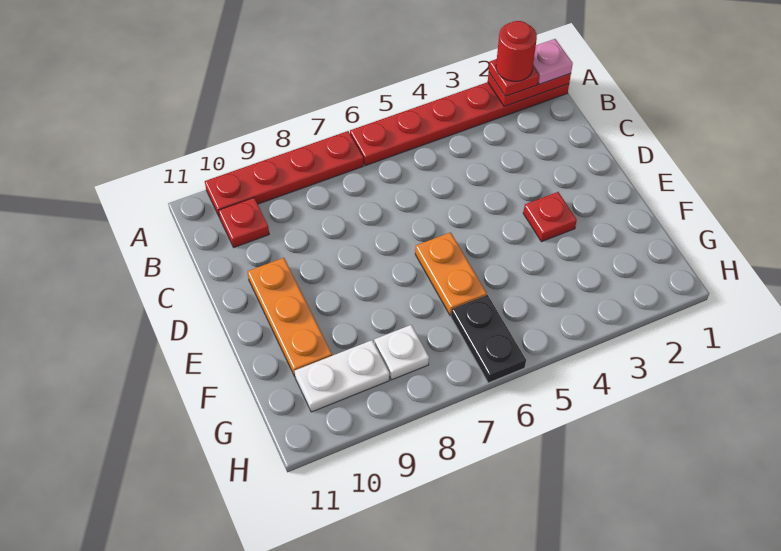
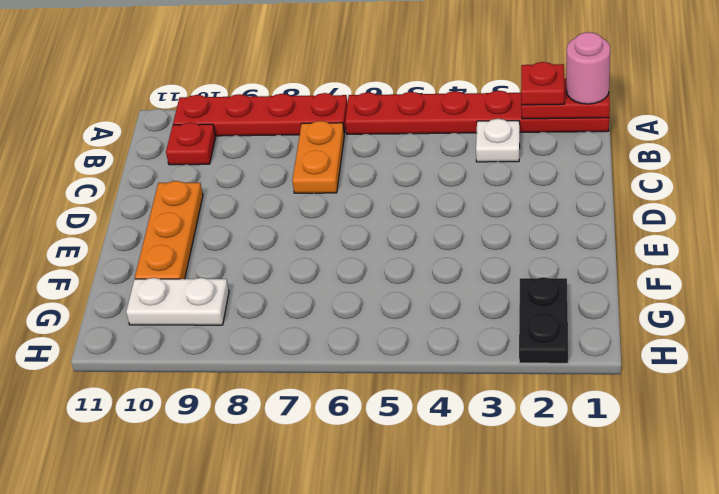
pink 1x1 plate [533,39,573,84] -> pink 1x1 round brick [566,32,610,104]
red 1x1 round brick [496,21,537,81] -> none
red 1x1 plate [523,192,577,242] -> none
orange 1x2 plate [415,232,487,316] -> orange 1x2 plate moved to [292,121,344,193]
black 1x2 plate [451,295,526,383] -> black 1x2 plate moved to [519,277,568,363]
white 1x1 plate [374,325,429,380] -> white 1x1 plate moved to [476,119,520,162]

